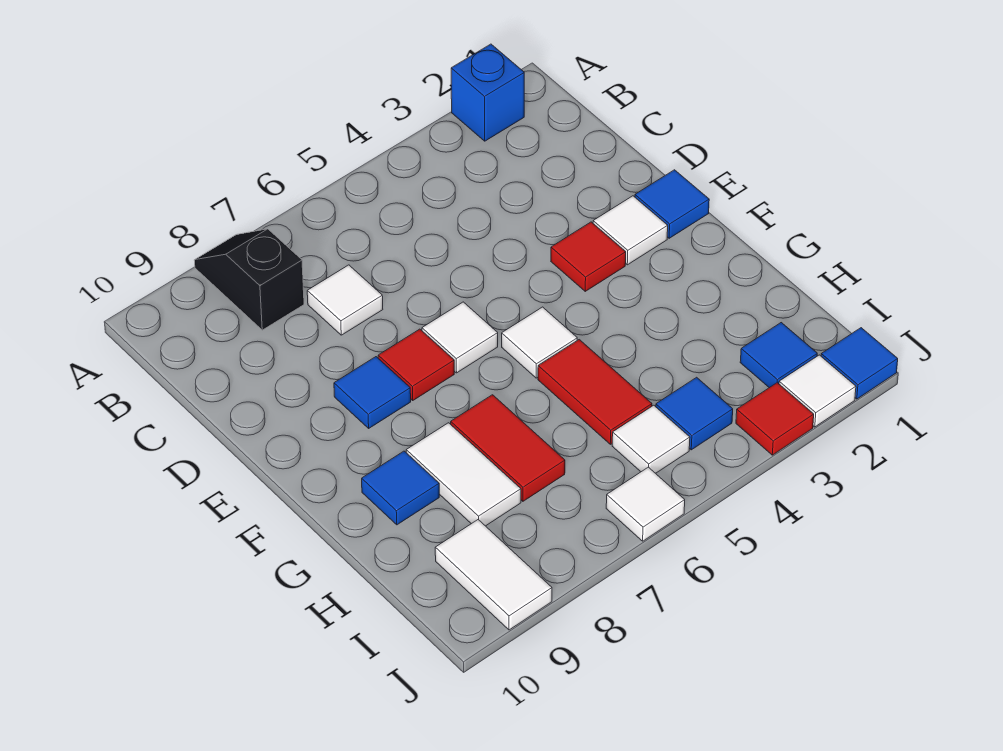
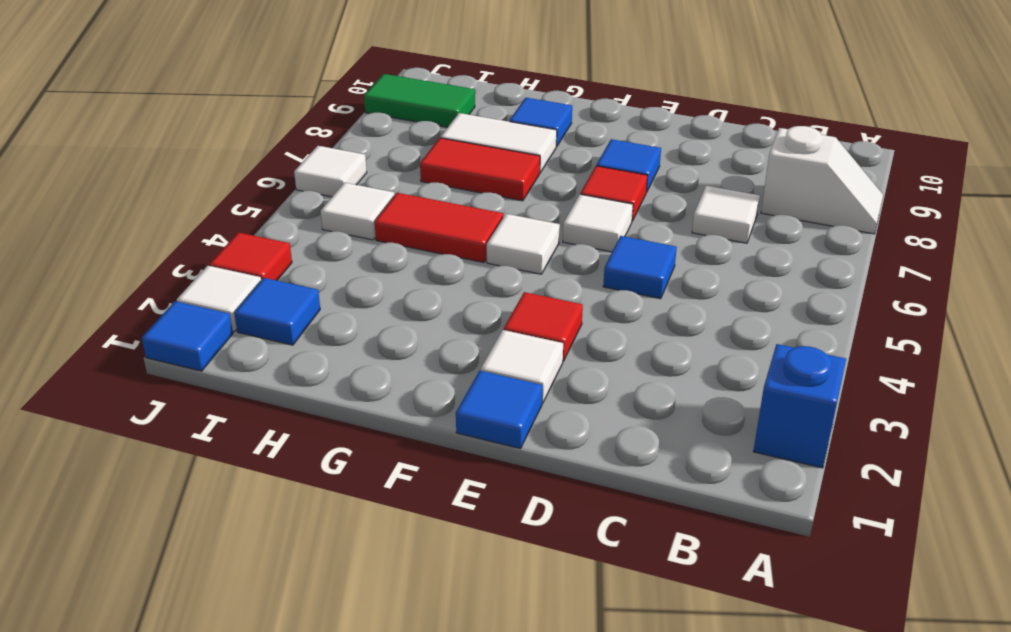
black 1x2 slope [194,229,304,330] -> white 1x2 slope [761,126,883,234]
blue 1x1 tile [656,377,733,450] -> blue 1x1 tile moved to [603,236,677,299]
white 1x2 tile [435,520,552,630] -> green 1x2 tile [364,74,475,127]

